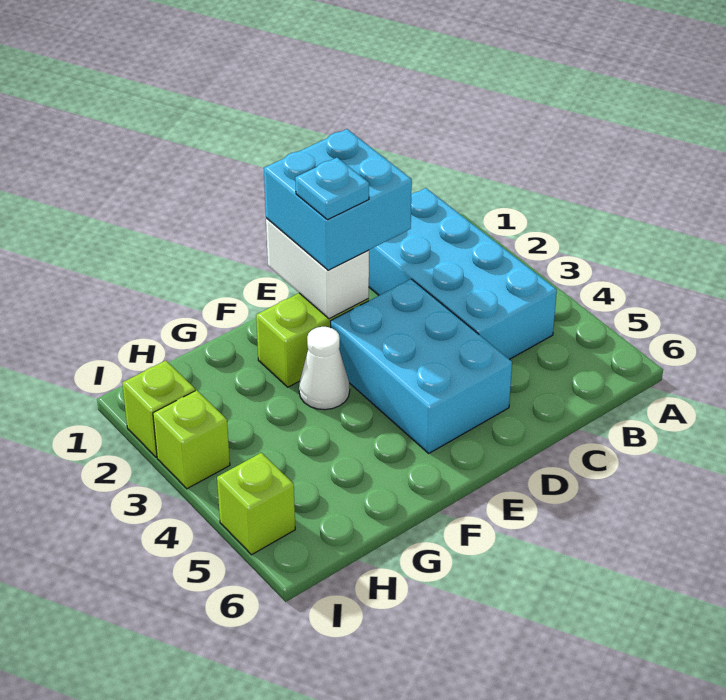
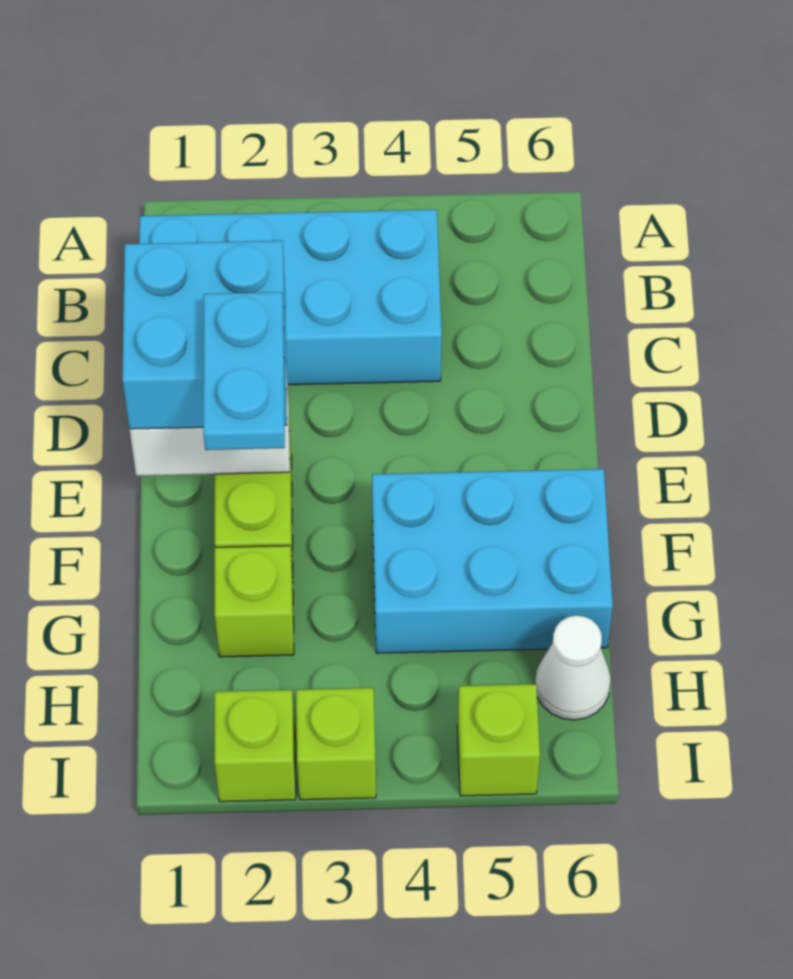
cyan 2x3 brick [331,279,512,453] -> cyan 2x3 brick moved to [372,469,613,653]
cyan 1x1 plate [295,158,369,220] -> cyan 1x2 plate [203,292,285,450]
white 1x1 cone [299,327,350,410] -> white 1x1 cone moved to [535,615,611,720]
none -> lime 1x1 brick [215,546,294,657]

